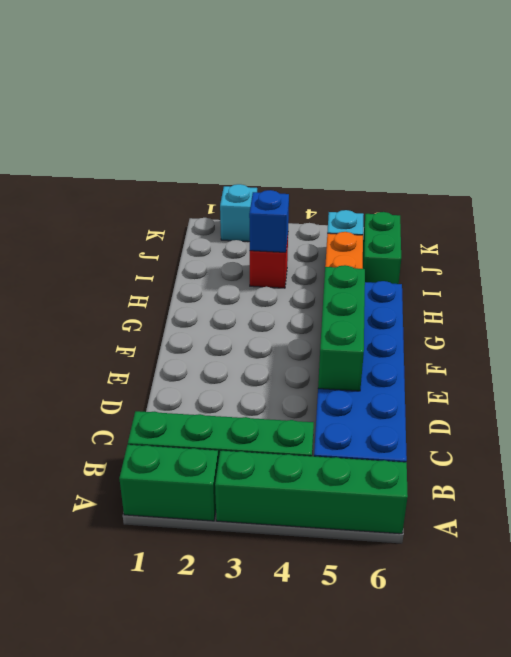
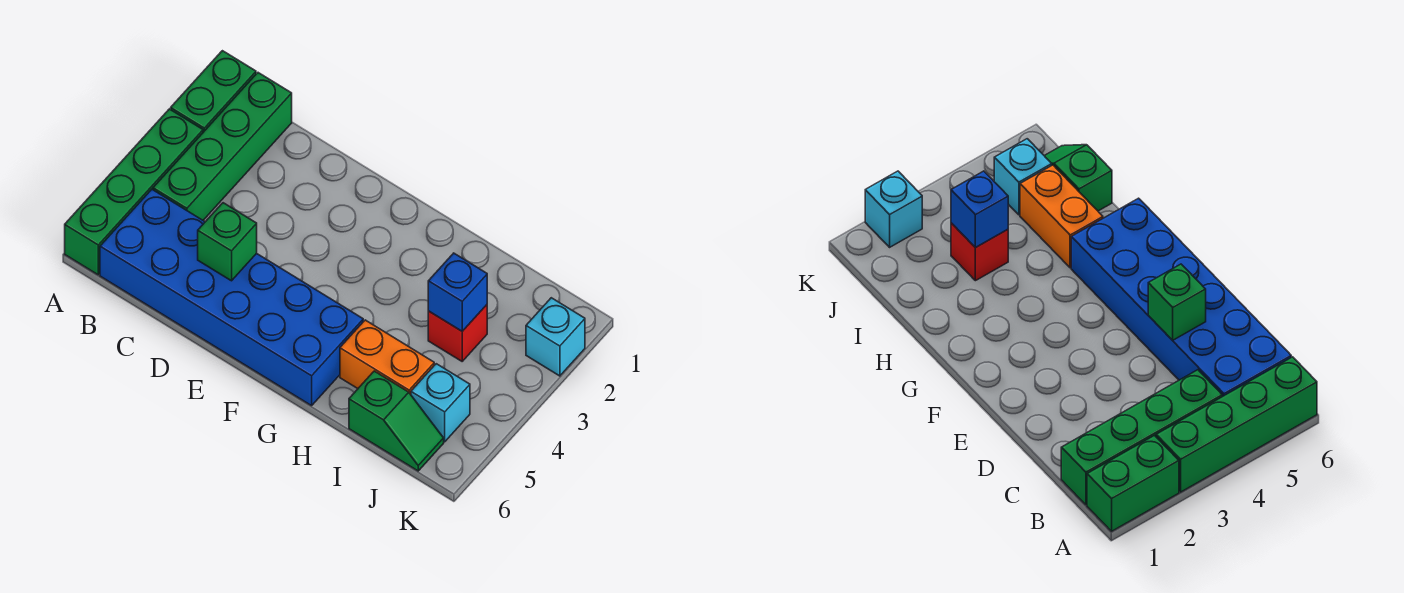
green 1x3 brick [318,265,365,391] -> green 1x1 brick [198,203,257,281]
green 1x2 brick [363,212,401,284] -> green 1x2 slope [349,371,444,471]

